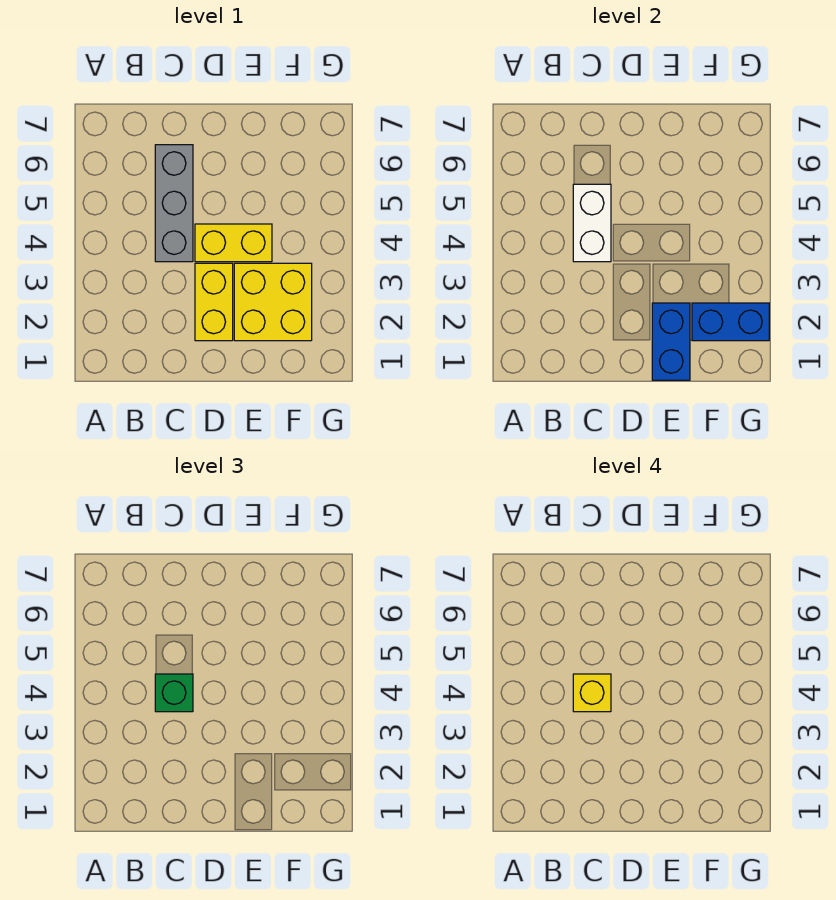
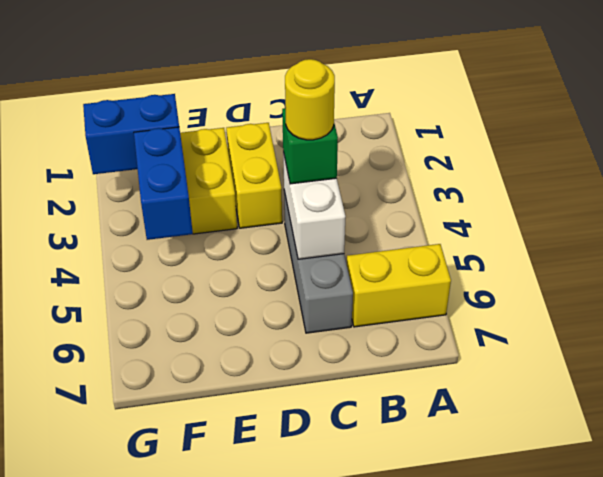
yellow 1x1 brick [573,674,611,712] -> yellow 1x1 round brick [285,59,335,140]
yellow 1x2 brick [195,224,272,262] -> yellow 1x2 brick moved to [347,244,451,327]
blue 1x2 brick [652,303,690,380] -> blue 1x2 brick moved to [134,127,193,240]

